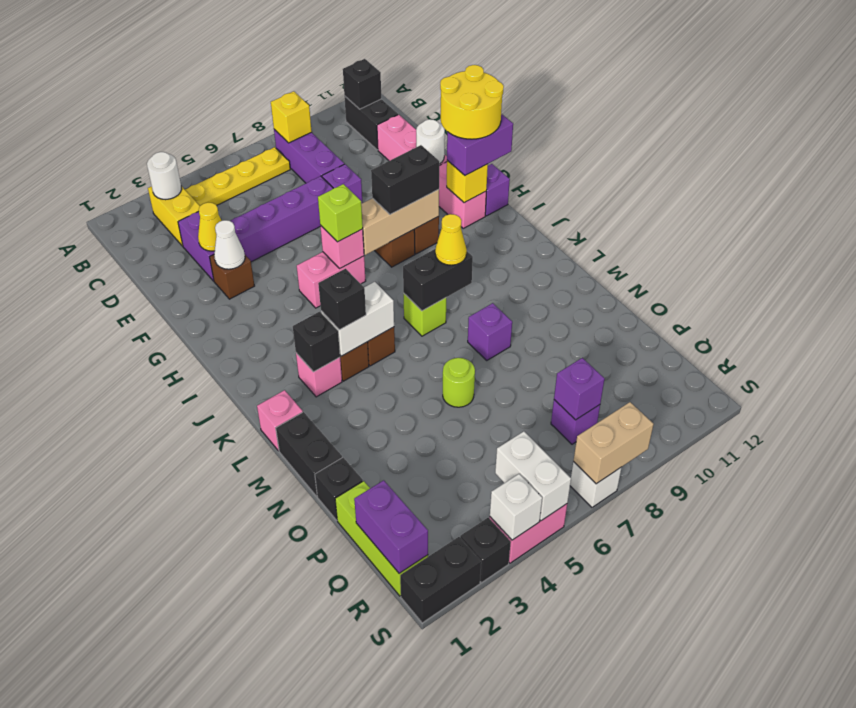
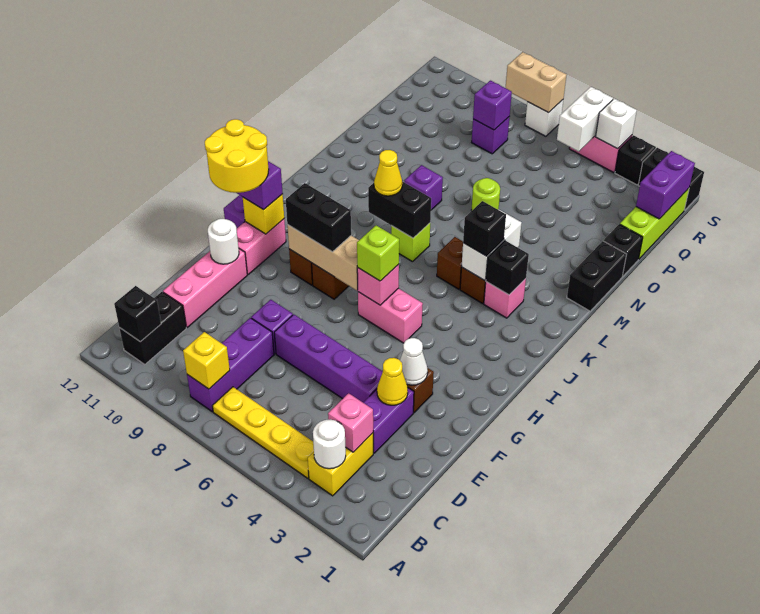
white 1x2 brick [321,282,394,356] -> white 1x2 brick turned to [462,209,521,280]
pink 1x1 brick [257,390,303,451] -> pink 1x1 brick moved to [328,393,373,452]

